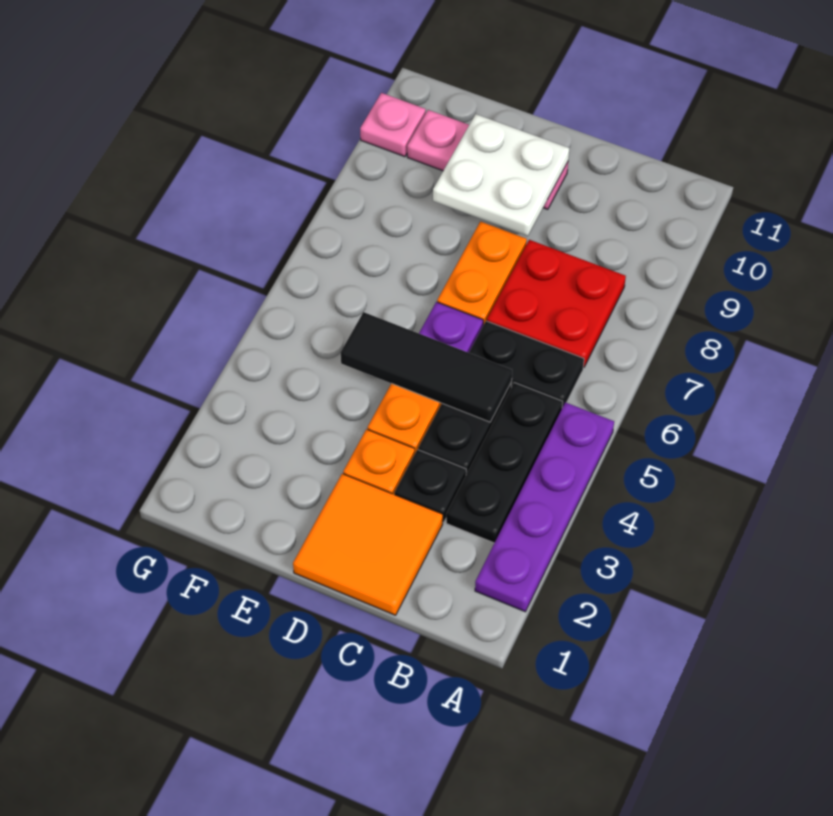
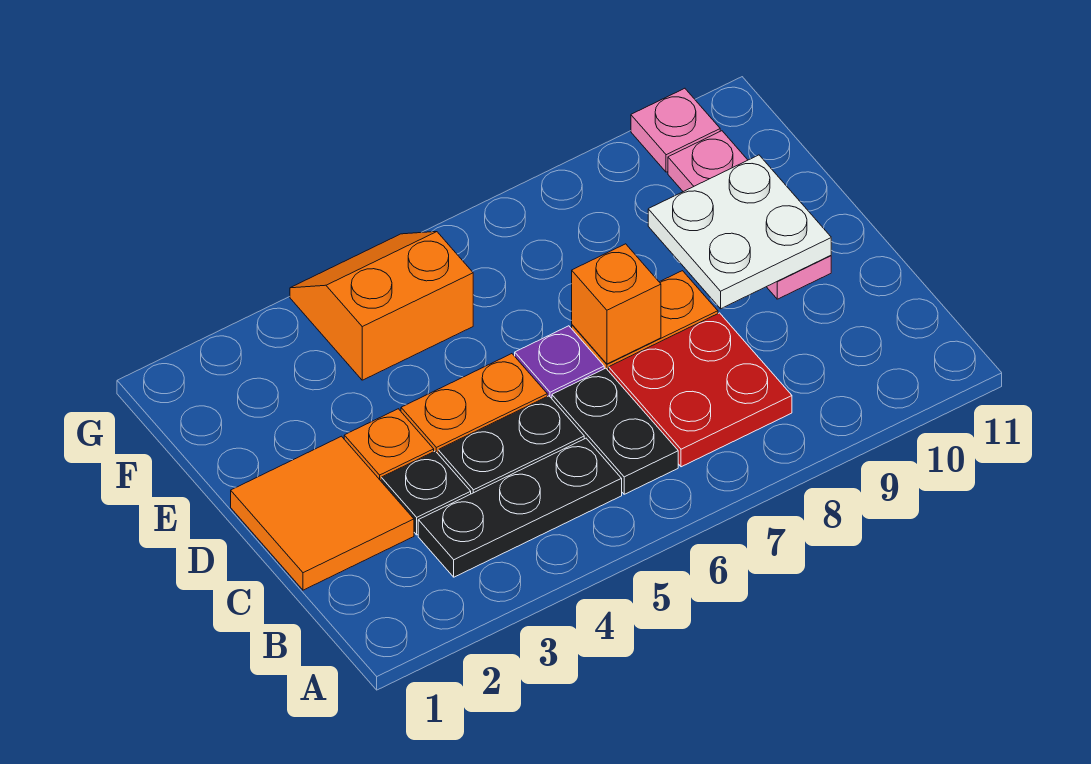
purple 1x4 plate [475,402,614,612] -> none
black 1x3 tile [341,312,512,422] -> none
none -> orange 1x1 brick [572,244,661,364]
none -> orange 2x2 slope [290,232,473,380]

